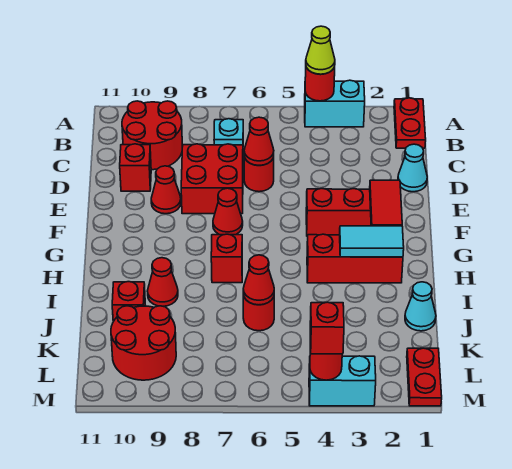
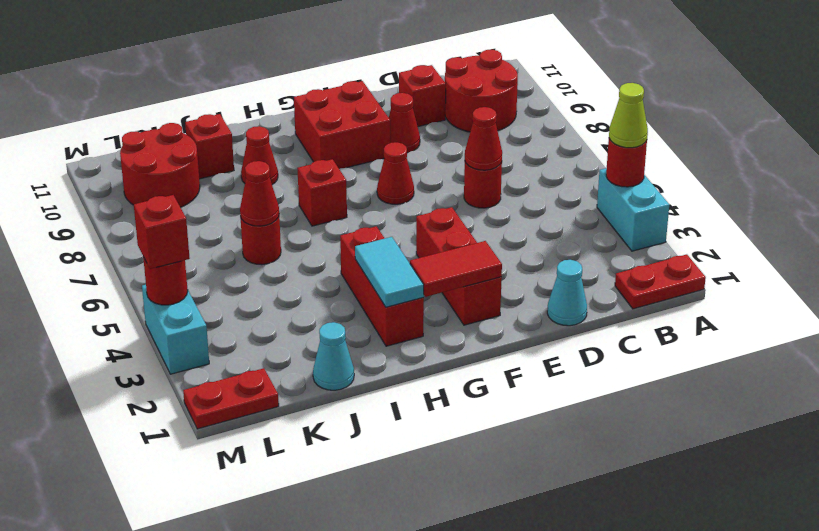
cyan 1x1 plate [214,119,243,145] -> none
red 2x2 brick [181,144,243,214] -> red 2x2 brick moved to [294,81,390,169]

